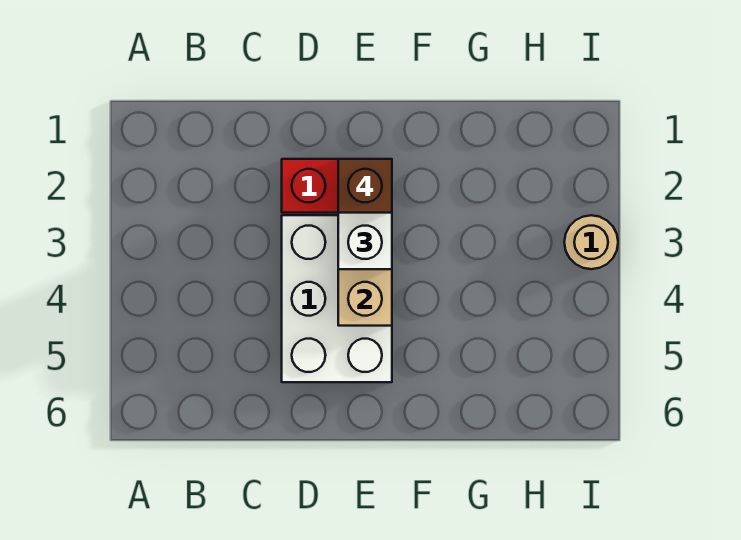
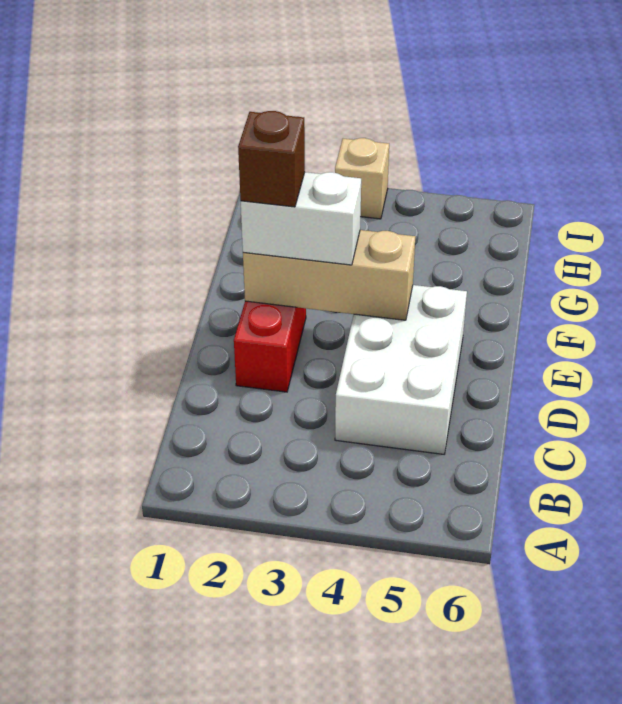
white 2x3 brick [282,215,392,382] -> white 2x3 brick turned to [335,285,467,454]
tan 1x1 round brick [564,215,618,269] -> tan 1x1 brick [335,138,389,219]

